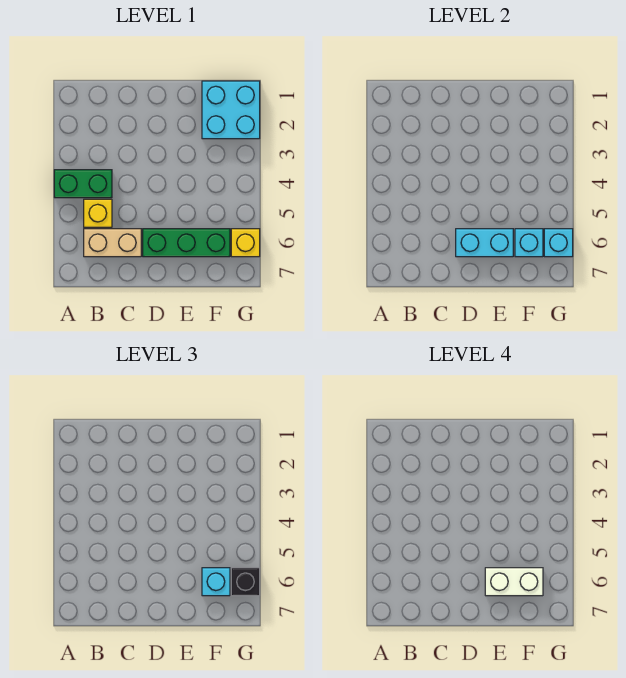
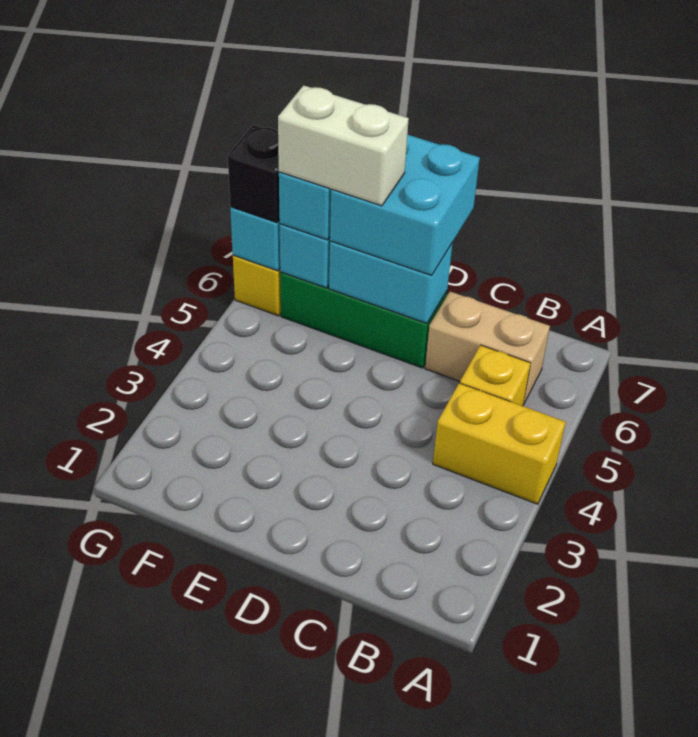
green 1x2 brick [54,170,112,198] -> yellow 1x2 brick [433,383,566,504]
cyan 2x2 brick [202,81,260,139] -> cyan 2x2 brick moved to [330,135,480,275]

